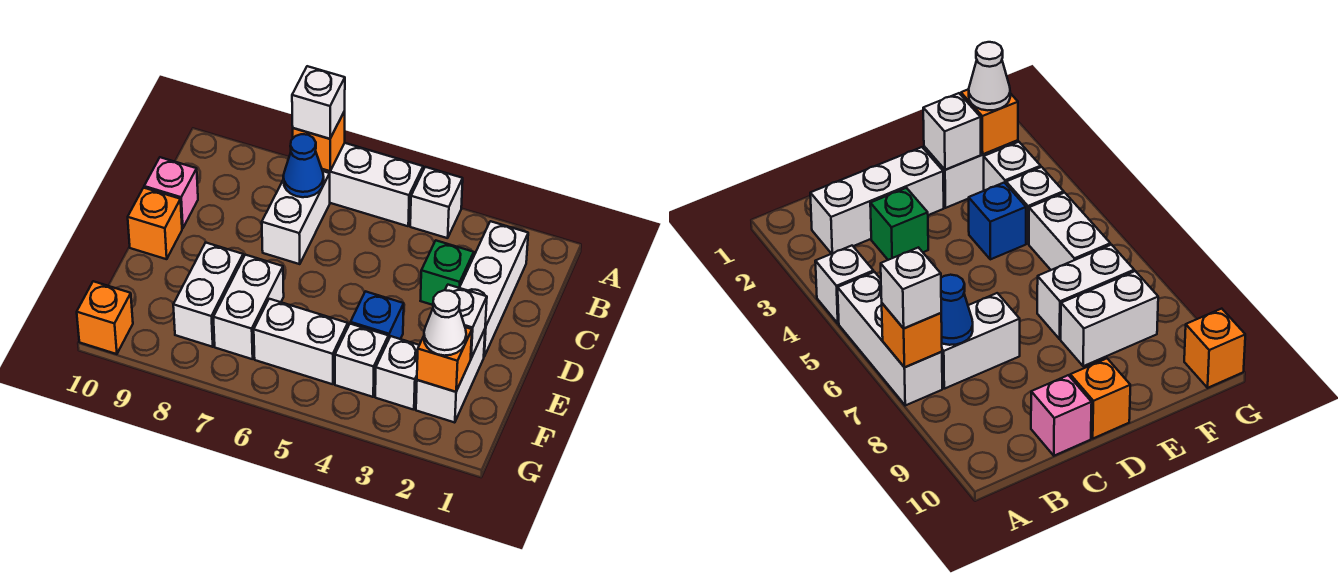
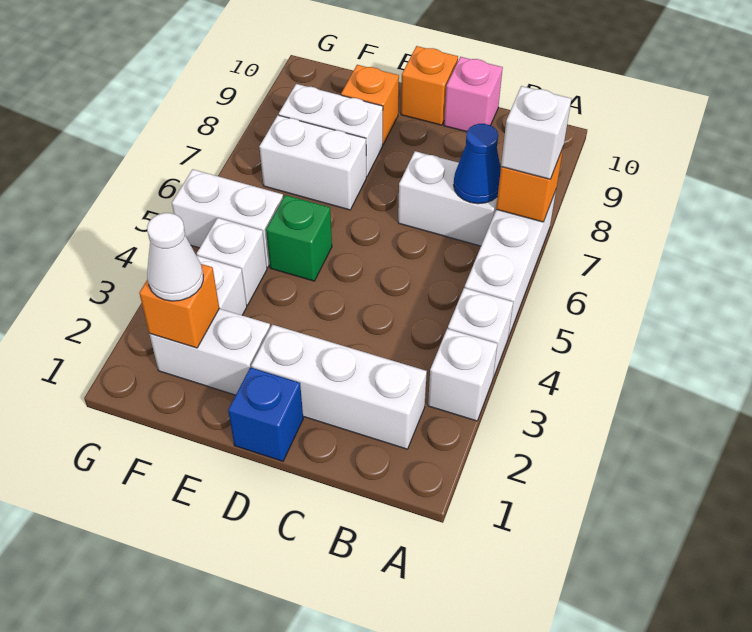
green 1x1 brick [420,241,474,305] -> green 1x1 brick moved to [266,195,332,281]
white 1x1 brick [445,285,487,358] -> white 1x1 brick moved to [428,329,497,421]
blue 1x1 brick [351,291,404,340] -> blue 1x1 brick moved to [228,367,303,461]
white 1x2 brick [254,299,348,384] -> white 1x2 brick turned to [172,169,283,268]
orange 1x1 brick [77,281,133,354] -> orange 1x1 brick moved to [341,65,399,144]

